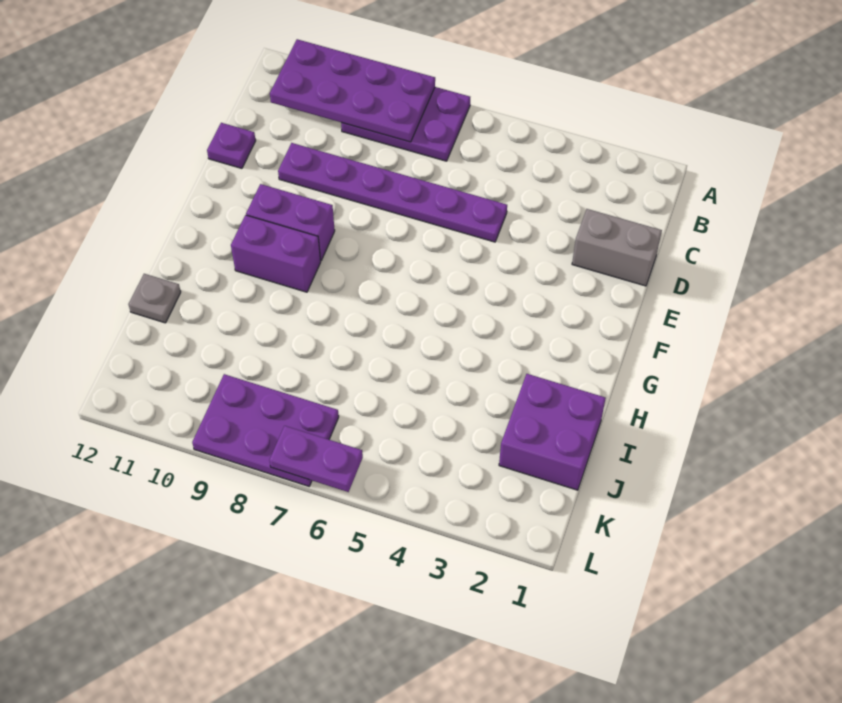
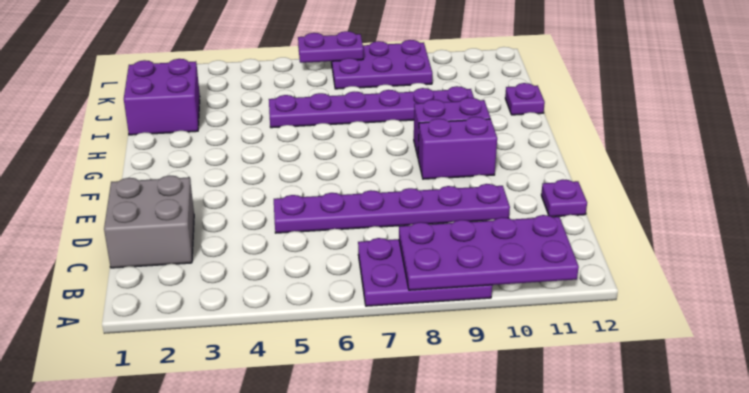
grey 1x2 brick [572,209,662,286] -> grey 2x2 brick [104,175,194,268]
none -> purple 1x6 plate [269,86,474,128]
grey 1x1 plate [129,274,181,323] -> purple 1x1 plate [505,83,545,115]

